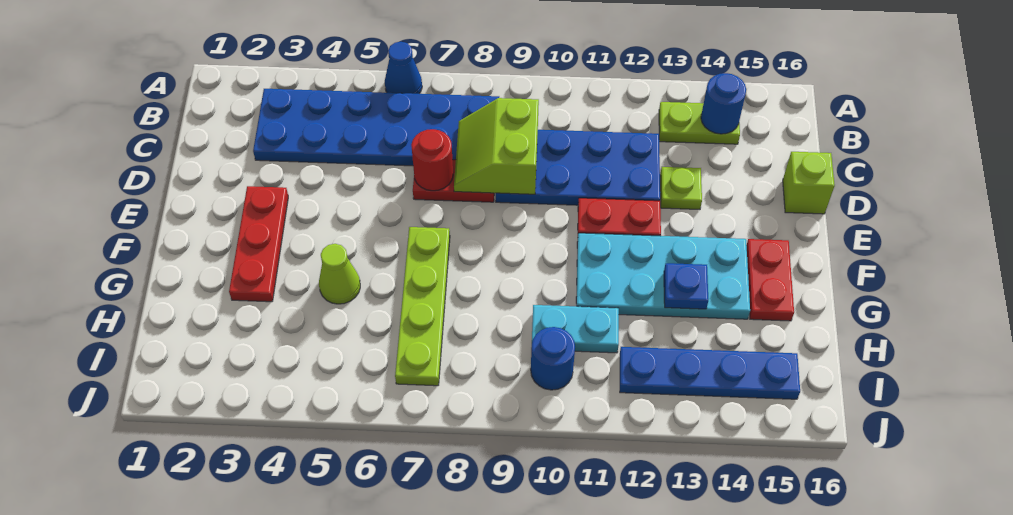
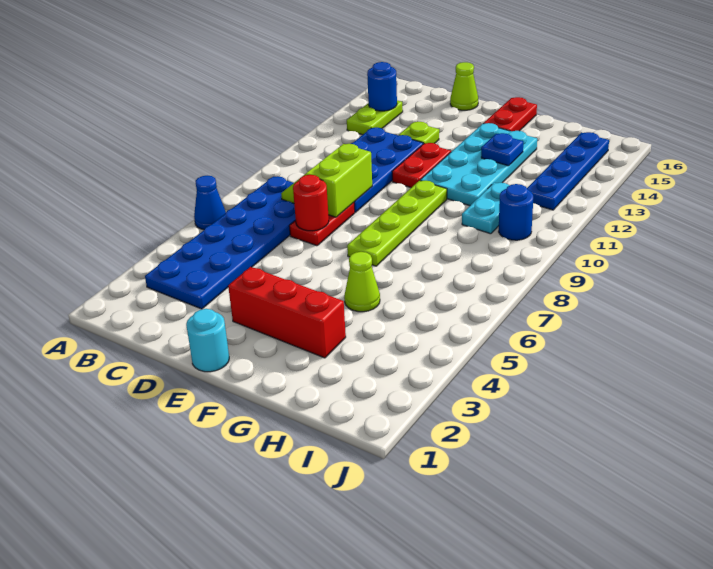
lime 2x2 slope [454,98,539,194] -> lime 2x2 slope turned to [281,144,372,217]
lime 1x1 brick [783,152,835,214] -> lime 1x1 cone [450,62,478,110]
none -> cyan 1x1 round brick [186,309,229,372]
red 1x3 plate [229,186,288,302] -> red 1x3 brick [228,267,346,358]
lime 1x4 plate [395,227,450,386] -> lime 1x4 plate turned to [347,180,447,266]
red 1x2 plate [746,239,794,321] -> red 1x2 plate turned to [483,97,537,131]

